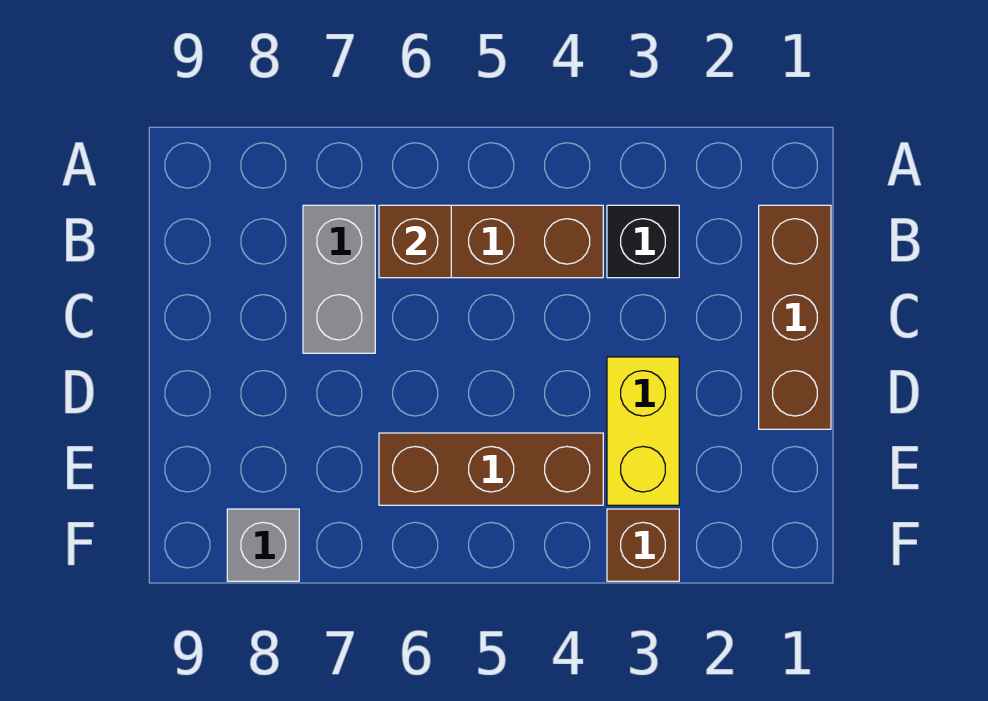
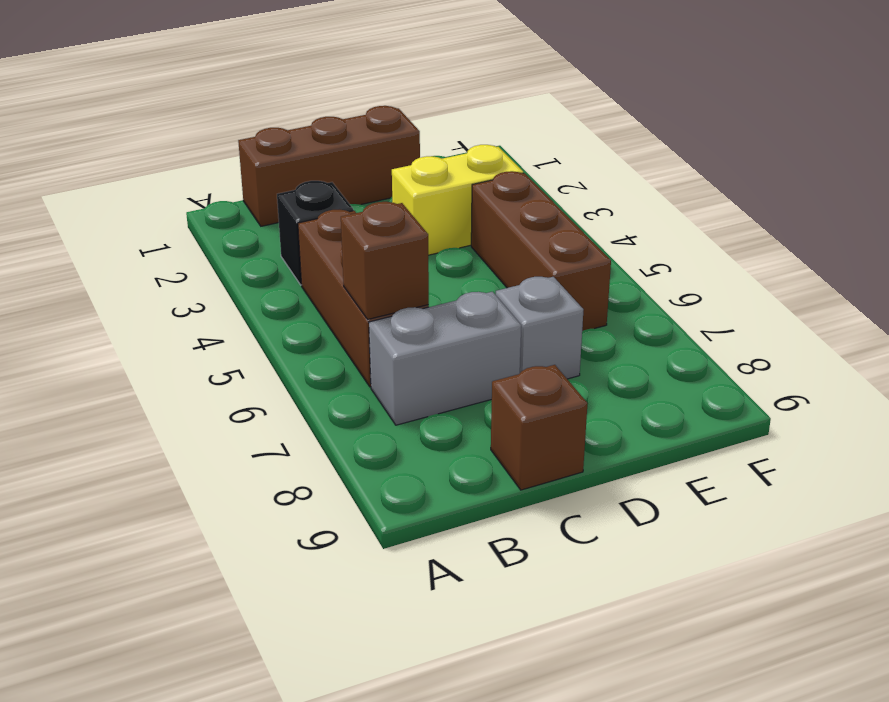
brown 1x1 brick [607,509,679,581] -> brown 1x1 brick moved to [491,365,588,490]
grey 1x1 brick [227,509,299,581] -> grey 1x1 brick moved to [495,277,584,379]

